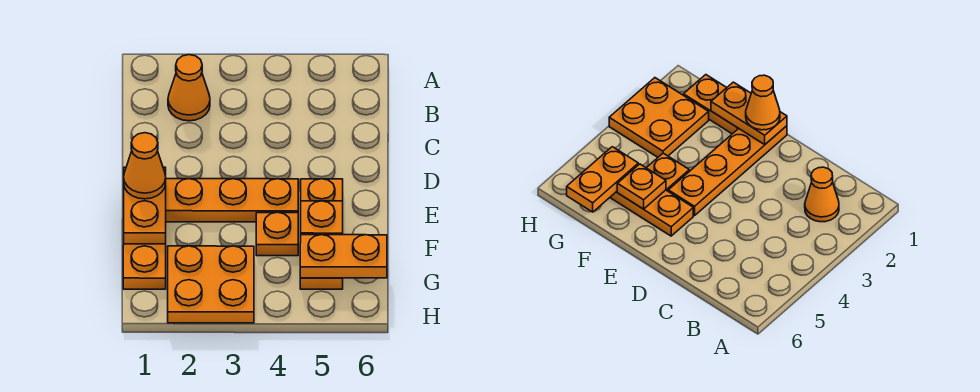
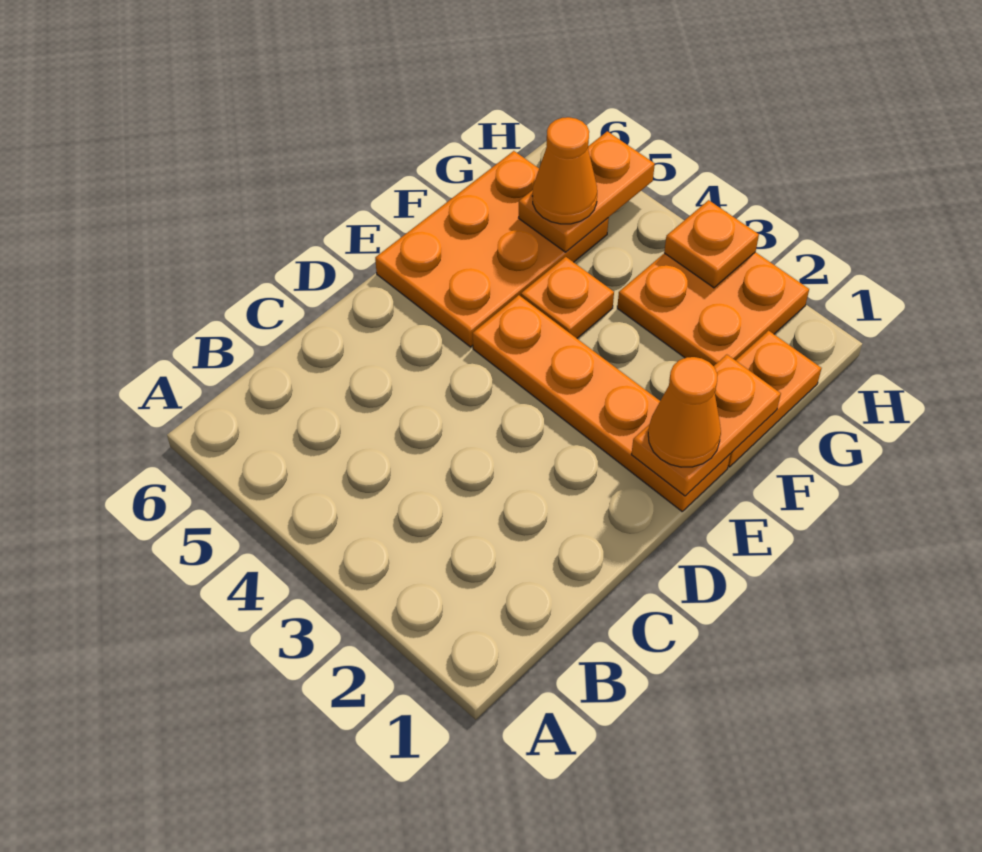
orange 1x1 cone [168,55,210,121] -> orange 1x1 cone moved to [532,117,597,224]
orange 1x3 plate [300,179,343,289] -> orange 2x3 plate [375,151,609,347]
orange 1x1 plate [301,201,343,235] -> orange 1x1 plate moved to [664,200,759,288]
orange 1x2 plate [300,235,387,278] -> orange 1x2 plate turned to [519,131,655,252]

